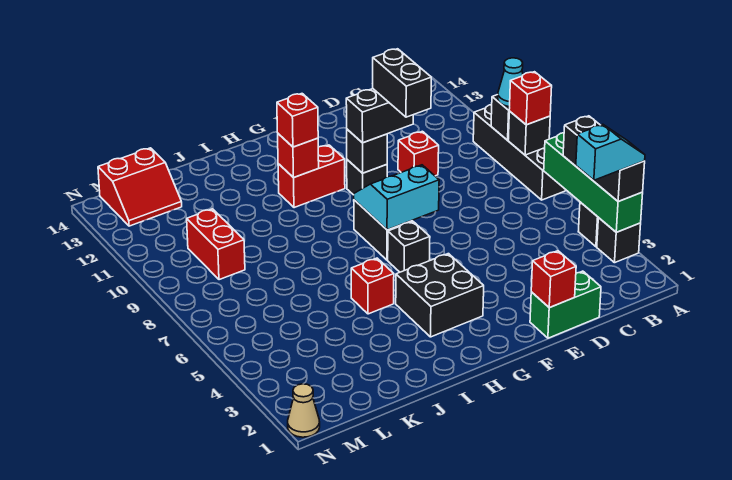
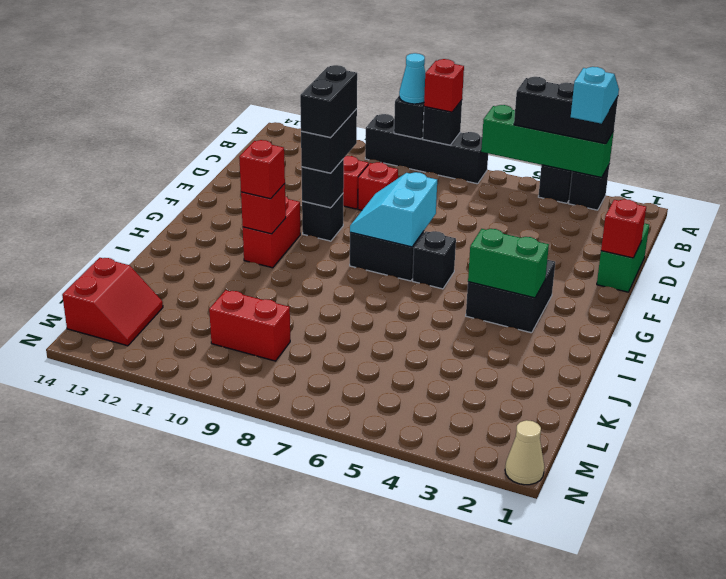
black 1x2 brick [373,49,431,117] -> black 1x2 brick turned to [300,65,357,137]
none -> green 1x2 brick [468,229,549,298]
red 1x1 brick [351,258,394,314] -> red 1x1 brick moved to [358,162,398,210]

